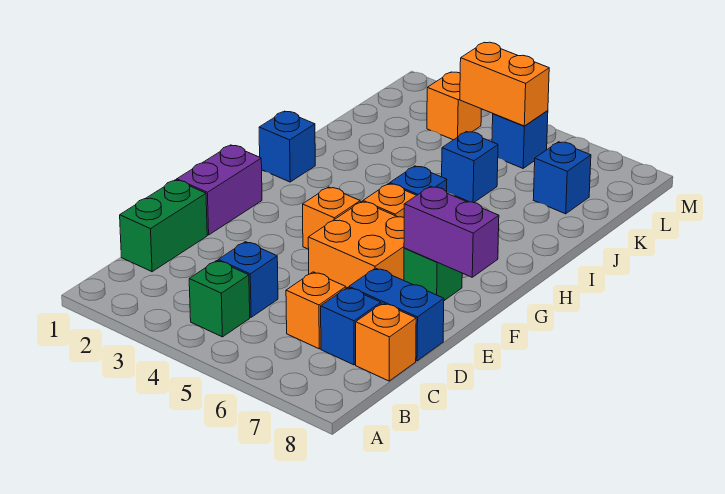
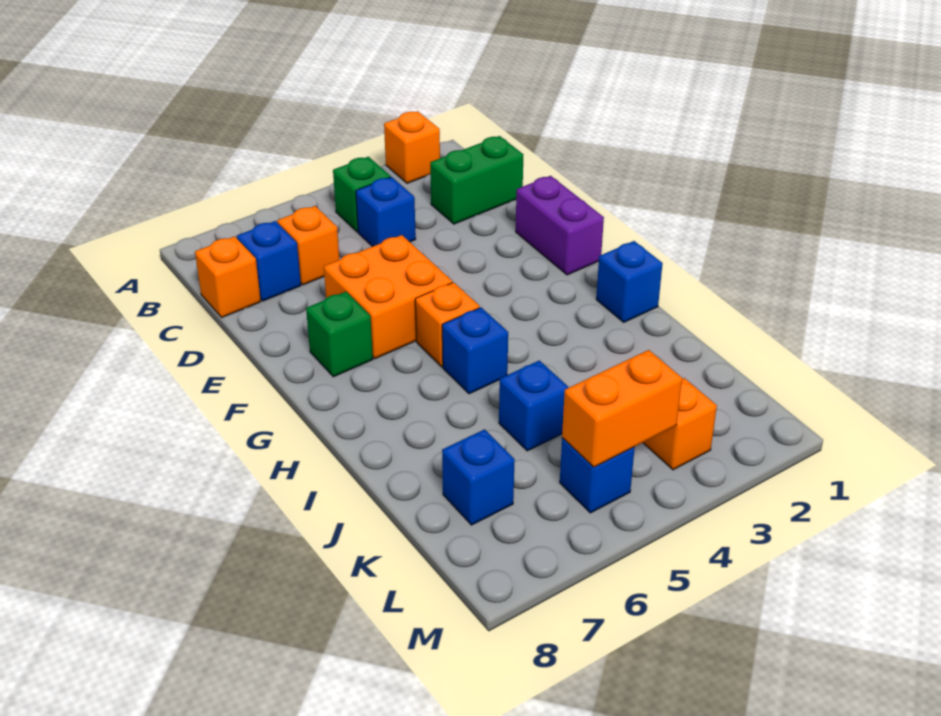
green 1x2 brick [120,180,207,272] -> green 1x2 brick turned to [430,136,523,224]
blue 1x2 brick [349,268,444,361] -> none
orange 1x1 brick [303,187,360,249] -> orange 1x1 brick moved to [384,111,440,183]
purple 1x2 brick [404,186,499,277] -> none

